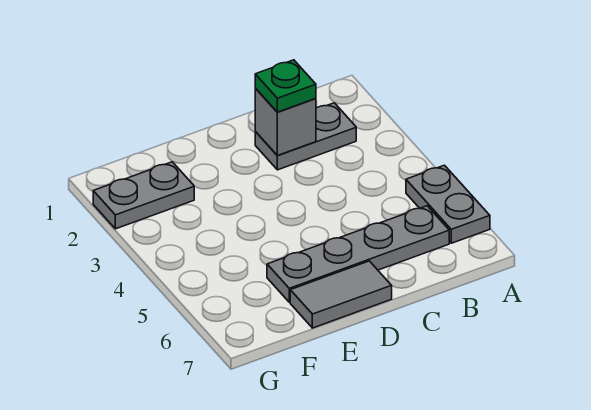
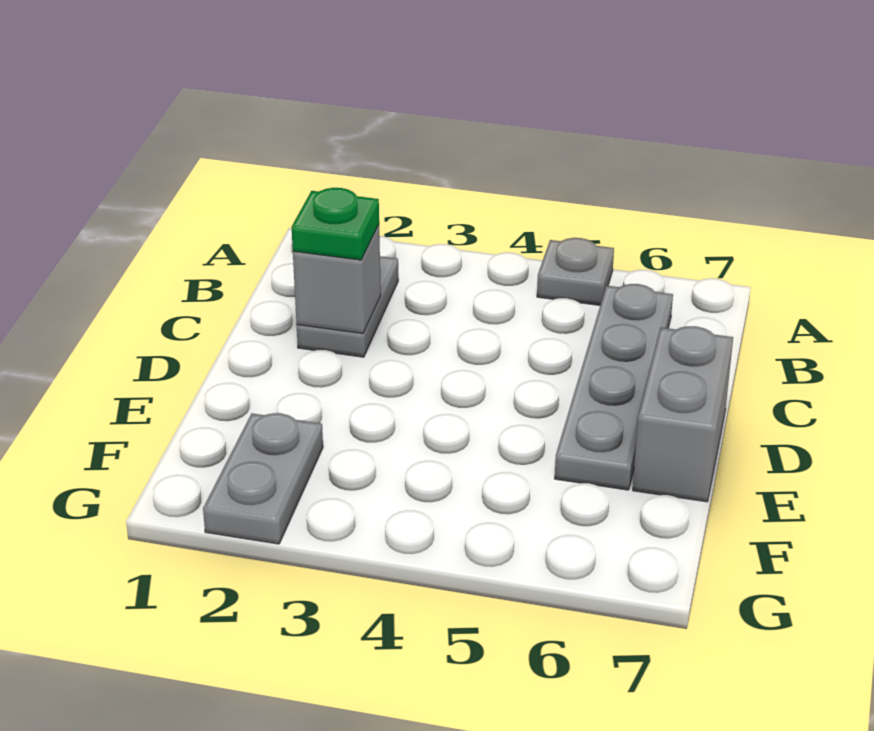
grey 1x2 plate [406,165,490,243] -> grey 1x1 plate [537,238,614,305]
grey 1x2 tile [290,261,392,328] -> grey 1x2 brick [633,326,733,502]

